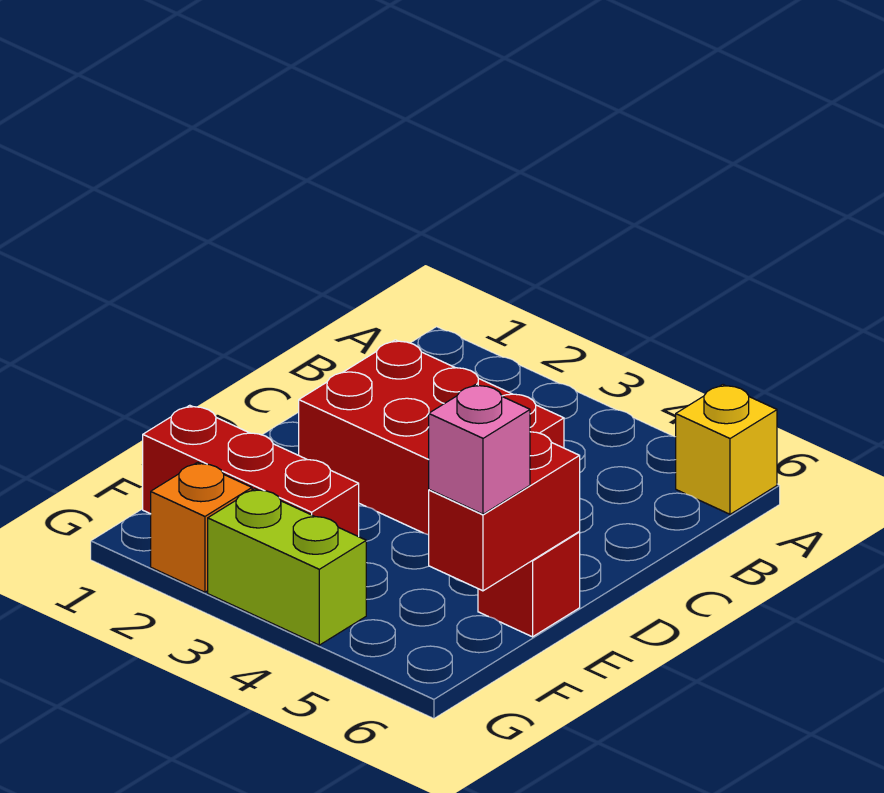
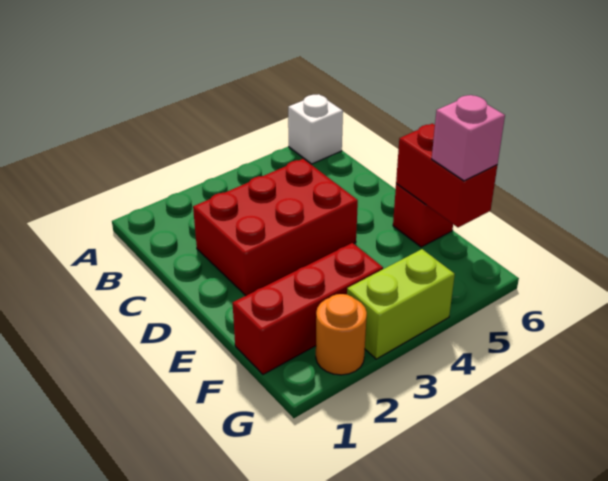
yellow 1x1 brick [676,385,777,514] -> white 1x1 brick [288,94,343,164]
orange 1x1 brick [151,462,252,592] -> orange 1x1 round brick [316,294,367,375]

